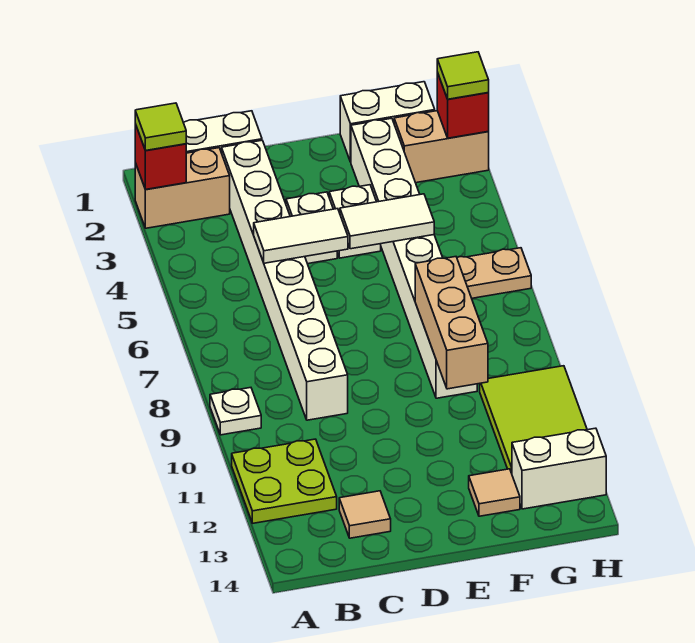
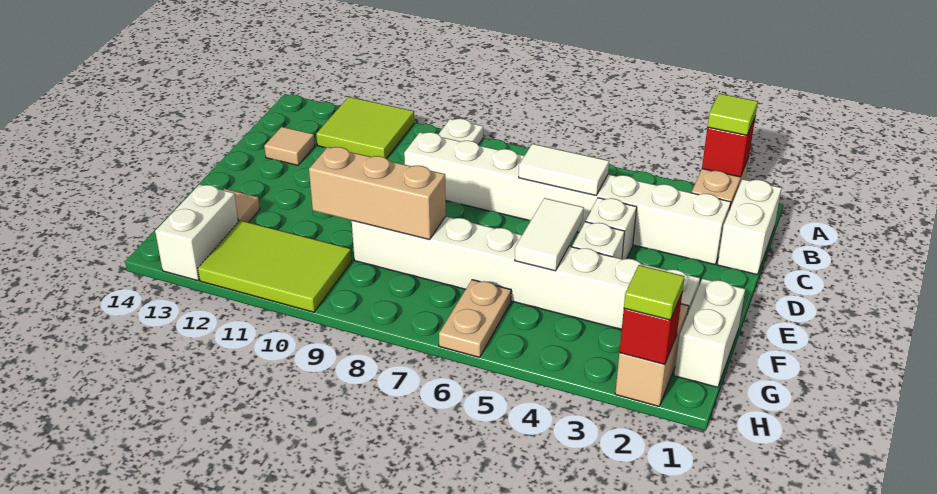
lime 2x2 plate [232,439,337,523] -> lime 2x2 tile [316,97,414,159]
white 1x2 tile [254,209,348,263] -> white 1x2 tile turned to [519,144,609,195]

